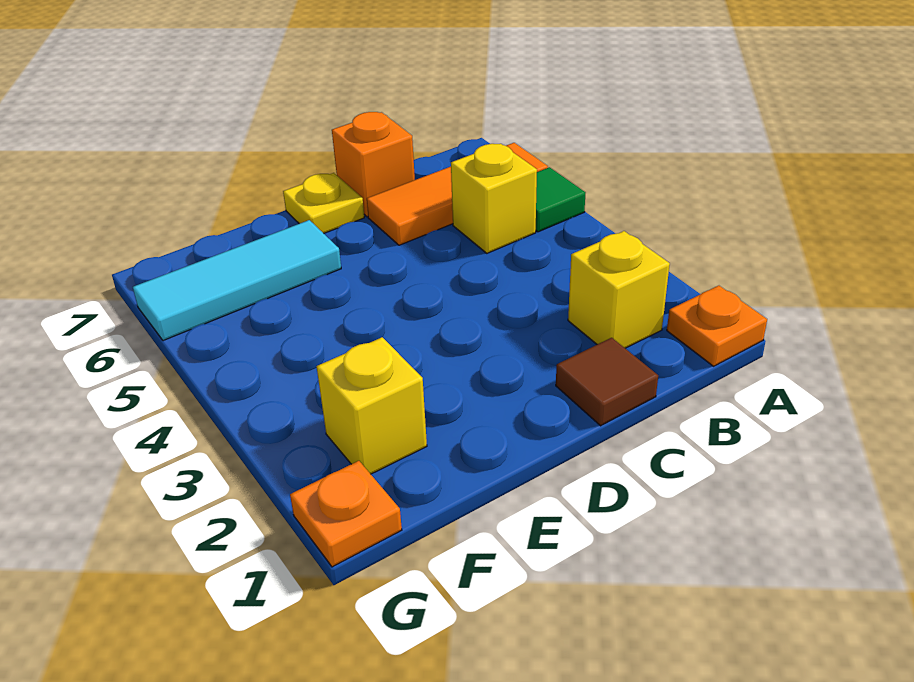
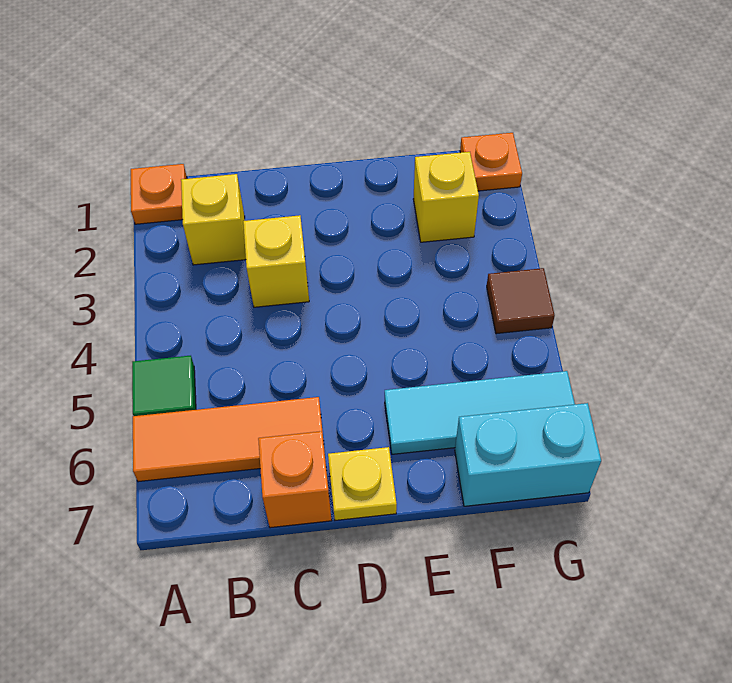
yellow 1x1 brick [451,144,537,253] -> yellow 1x1 brick moved to [243,215,309,307]
brown 1x1 tile [556,338,658,426] -> brown 1x1 tile moved to [487,268,555,334]
none -> cyan 1x2 brick [455,403,601,506]

